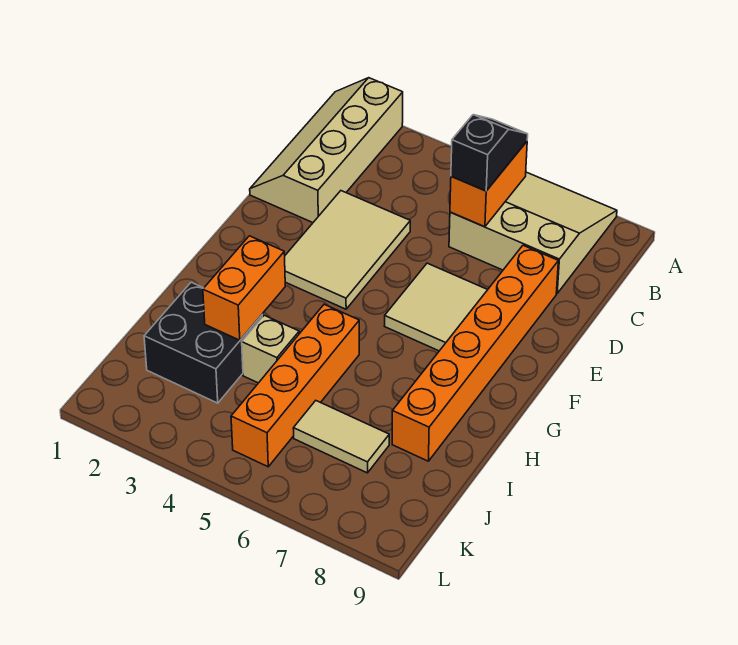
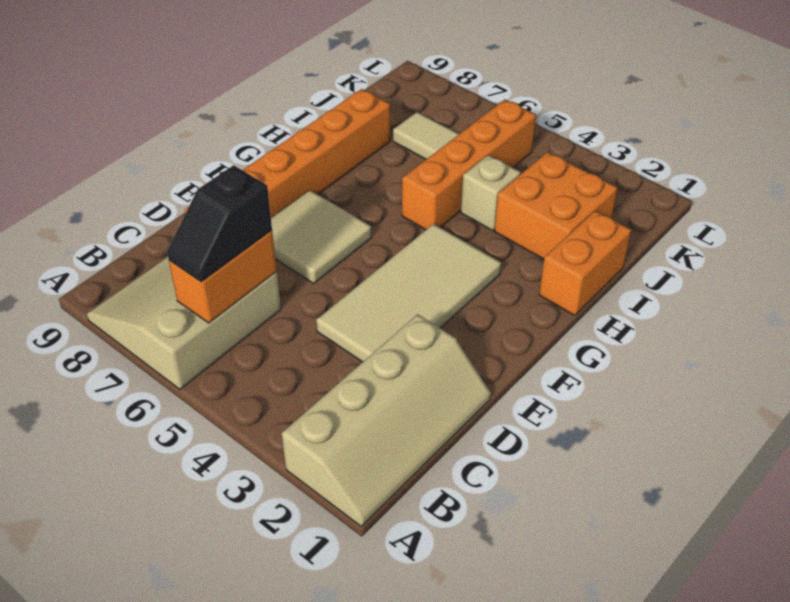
tan 3x3 slope [449,172,617,293] -> tan 3x3 slope turned to [87,257,281,389]
tan 2x3 tile [285,191,410,309] -> tan 2x4 tile [316,224,501,362]
orange 1x2 brick [203,236,285,340] -> orange 1x2 brick moved to [539,211,631,316]
black 2x2 brick [144,282,262,403] -> orange 2x2 brick [494,152,617,259]

